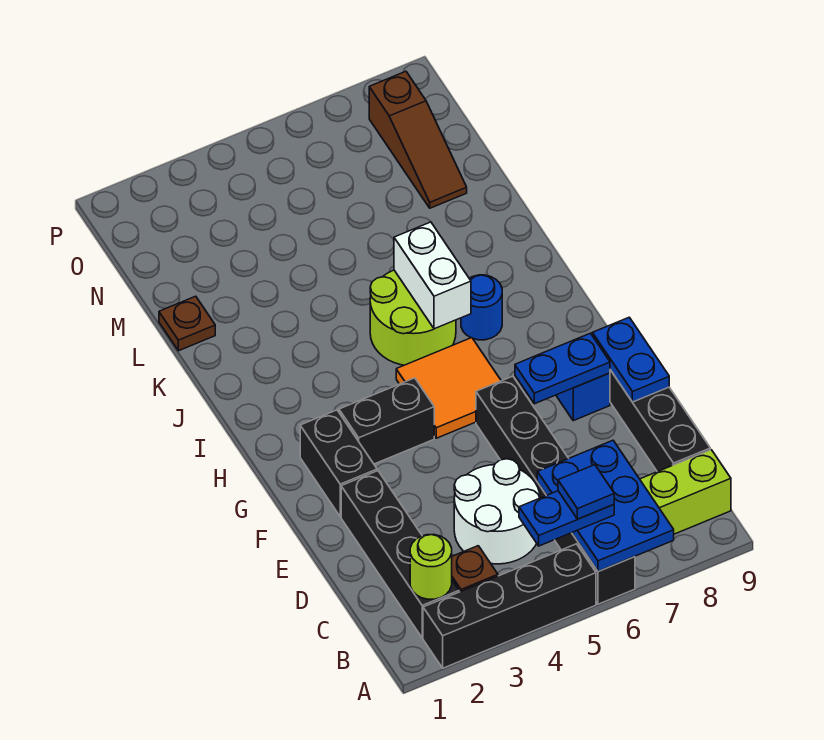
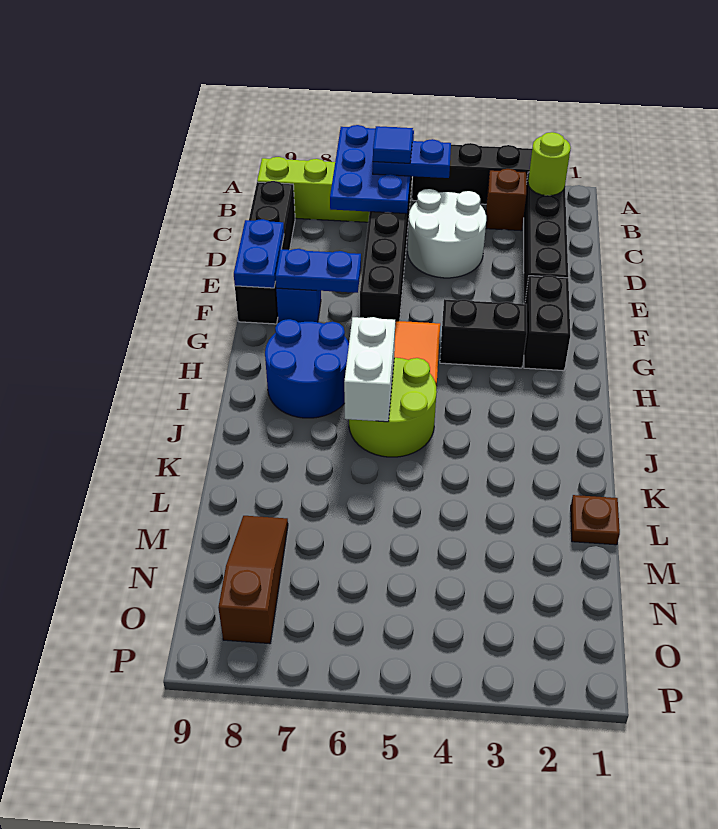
blue 1x1 round brick [461,275,502,340] -> blue 2x2 round brick [265,319,349,418]

